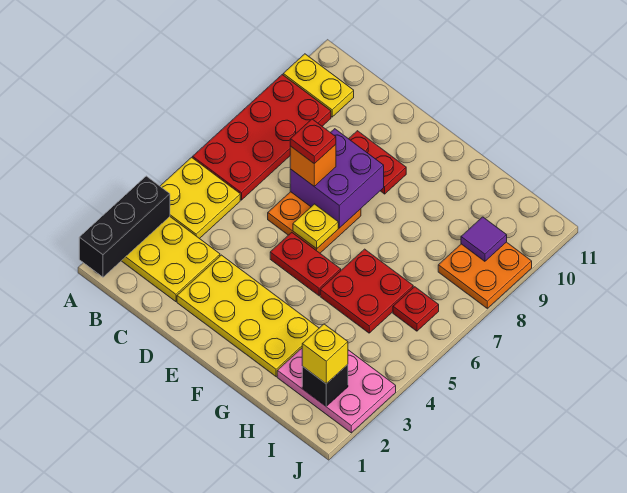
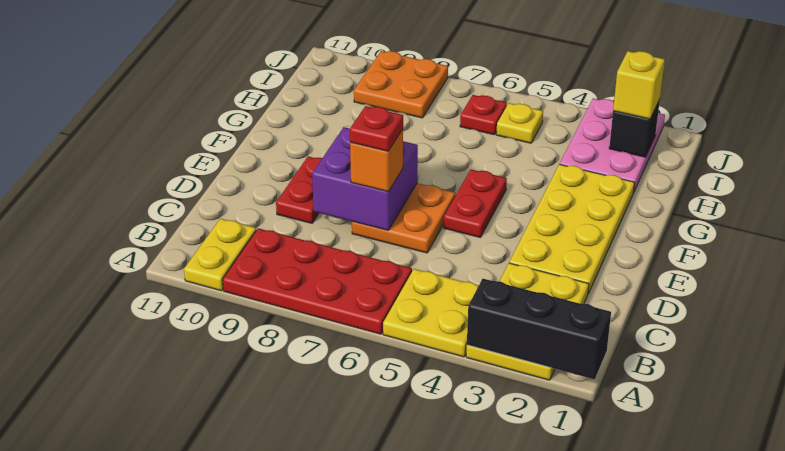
yellow 1x1 plate [293,204,338,249] -> yellow 1x1 plate moved to [496,103,543,143]
red 2x2 plate [320,249,413,333] -> none
purple 1x1 tile [461,217,507,261] -> none

